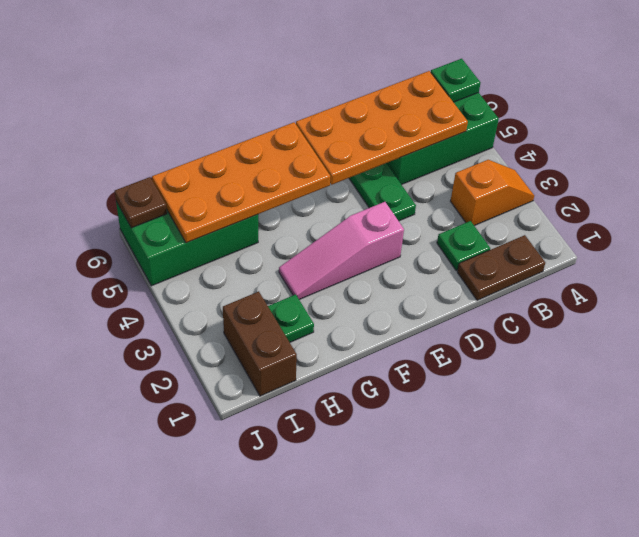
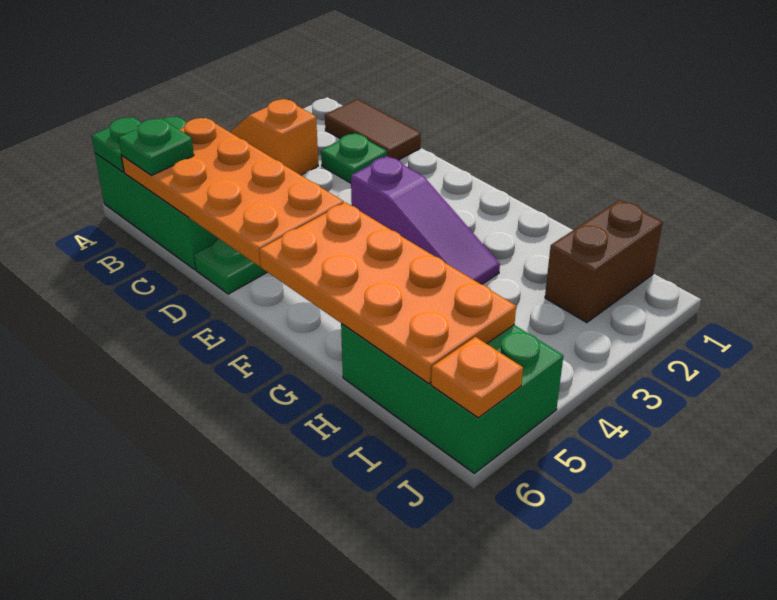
brown 1x2 plate [457,235,545,300] -> brown 1x2 tile [325,99,421,160]
pink 1x3 slope [279,202,404,300] -> purple 1x3 slope [351,156,500,284]
green 1x1 plate [268,294,314,342] -> green 1x1 plate moved to [119,119,194,175]
brown 1x1 plate [115,177,167,228] -> orange 1x1 plate [431,337,523,418]

